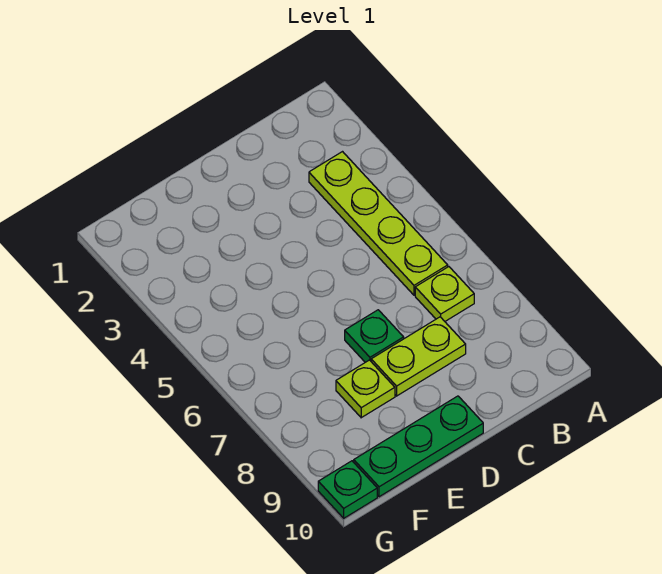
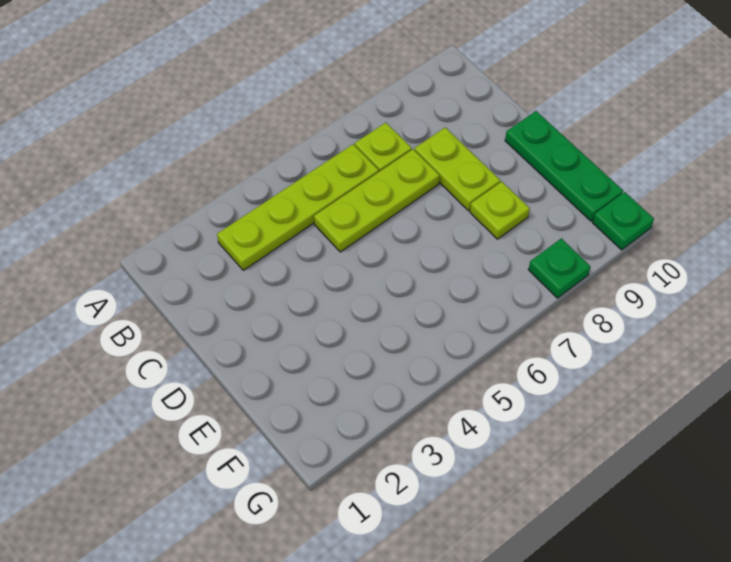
none -> lime 1x3 plate [314,149,439,252]
green 1x1 plate [345,310,404,362] -> green 1x1 plate moved to [529,238,590,298]

